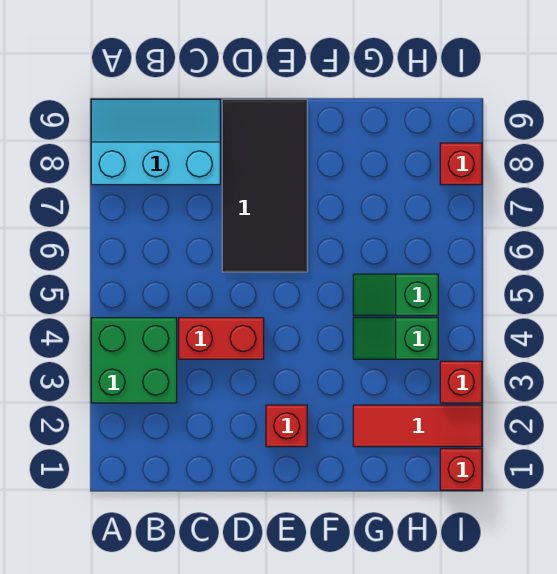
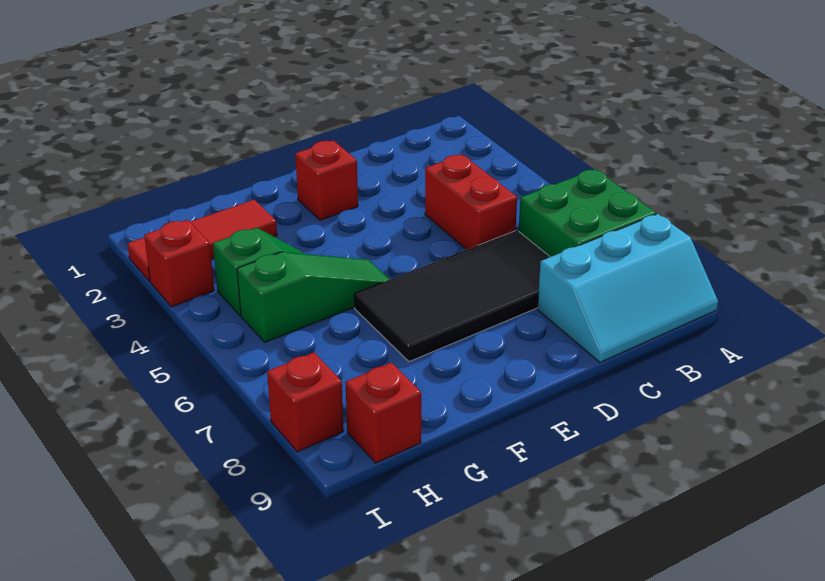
green 2x2 brick [91,318,177,403] -> green 2x2 brick moved to [519,169,656,257]
red 1x2 brick [179,318,264,359] -> red 1x2 brick turned to [425,155,517,250]
black 2x4 tile [222,99,307,272] -> black 2x4 tile turned to [354,230,550,362]
green 1x2 slope [353,274,438,316] -> green 1x3 slope [237,252,390,342]
red 1x1 brick [440,449,482,490] -> red 1x1 brick moved to [346,363,421,463]

